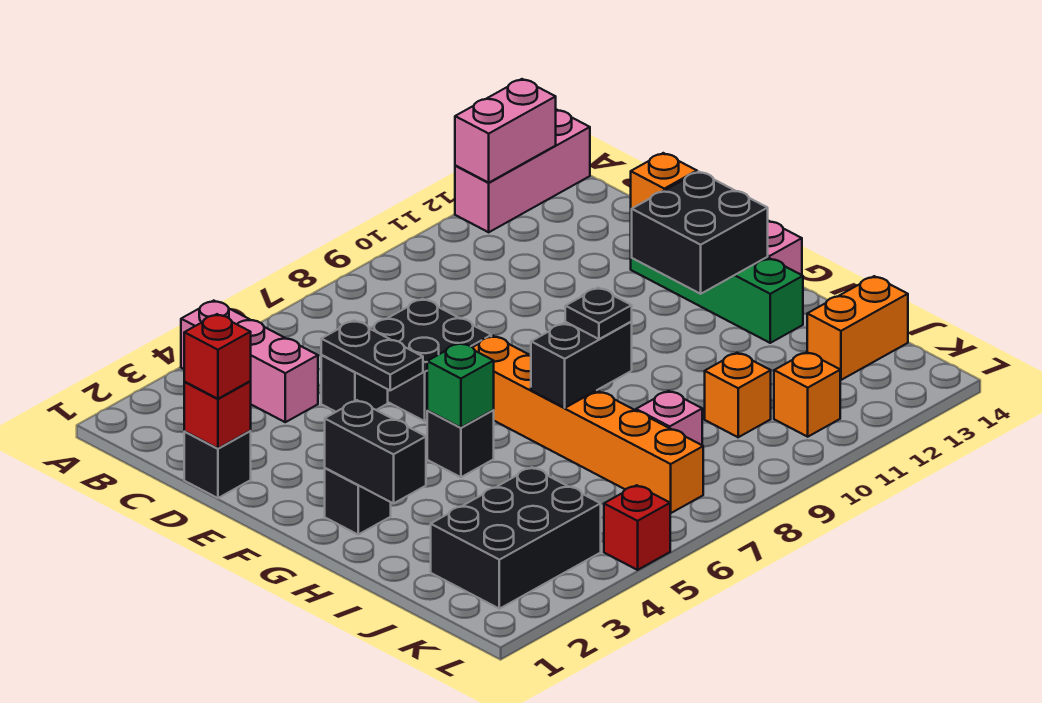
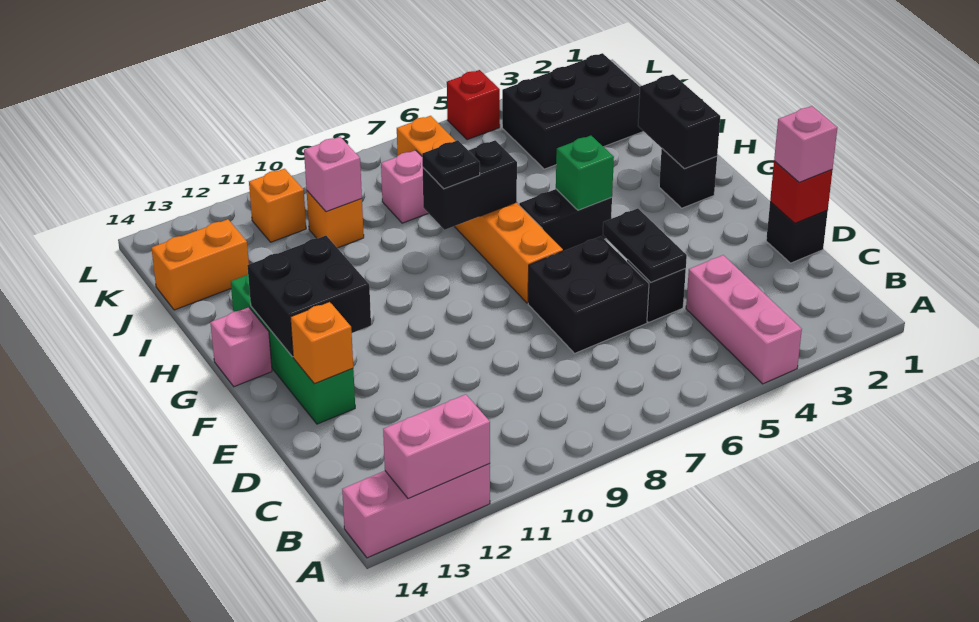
red 1x1 brick [184,314,251,399] -> pink 1x1 brick [774,106,837,183]
black 1x1 brick [427,410,494,477] -> black 1x2 brick [519,189,612,251]
none -> pink 1x1 brick [304,137,362,212]

